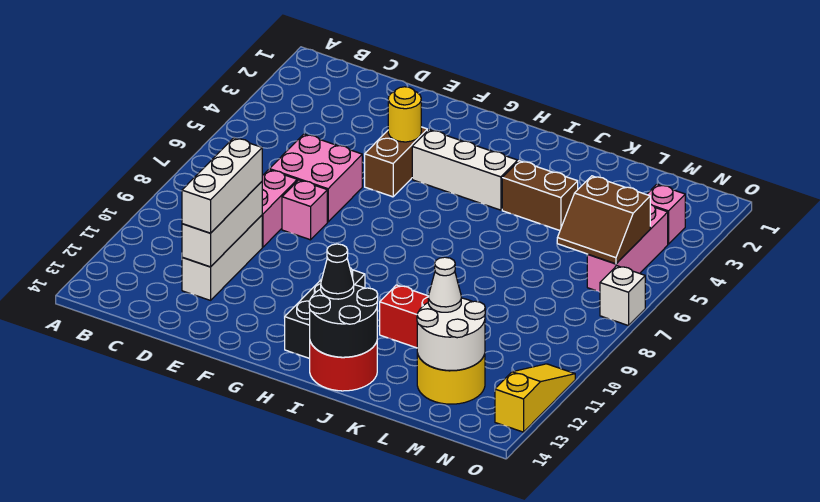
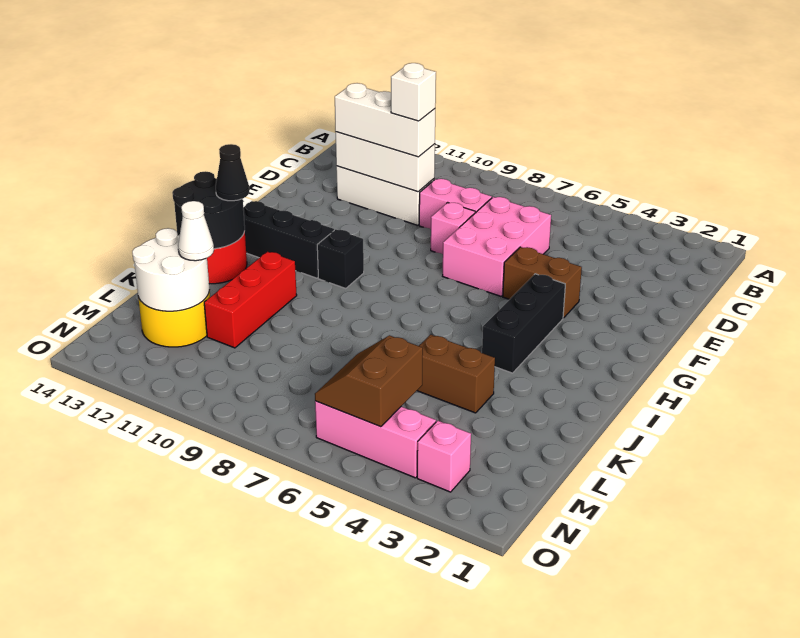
pink 2x2 brick [269,134,362,222] -> pink 2x3 brick [443,197,551,296]
yellow 1x1 round brick [388,87,421,142] -> none
white 1x3 brick [412,130,518,210] -> black 1x3 brick [482,274,565,373]
none -> black 1x1 brick [317,230,364,289]
brown 1x2 brick [502,161,578,231] -> brown 1x2 brick turned to [417,335,495,413]
white 1x1 brick [600,266,645,326] -> white 1x1 brick moved to [391,63,436,121]
yellow 1x3 slope [495,364,575,432] -> none

